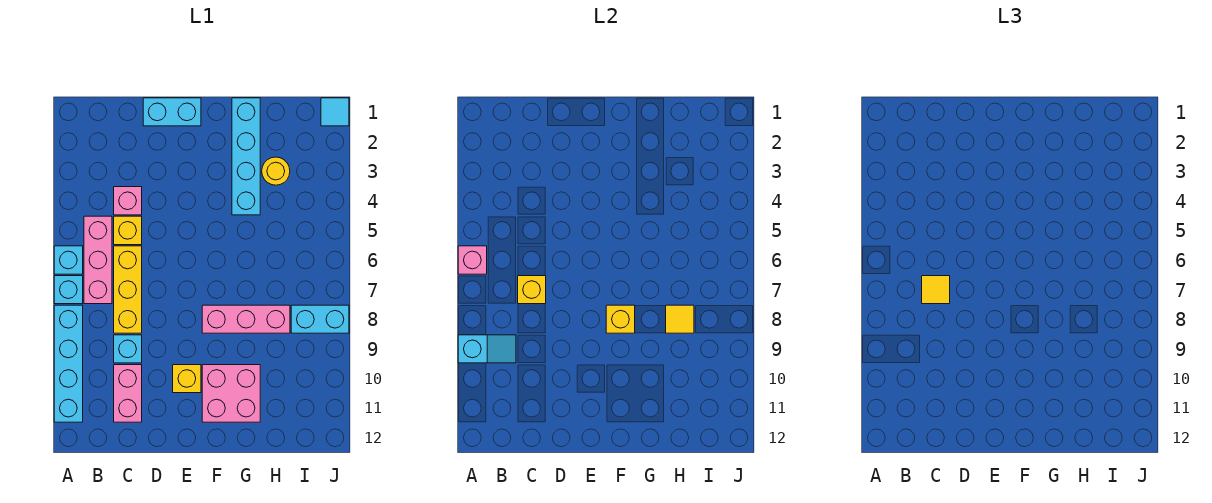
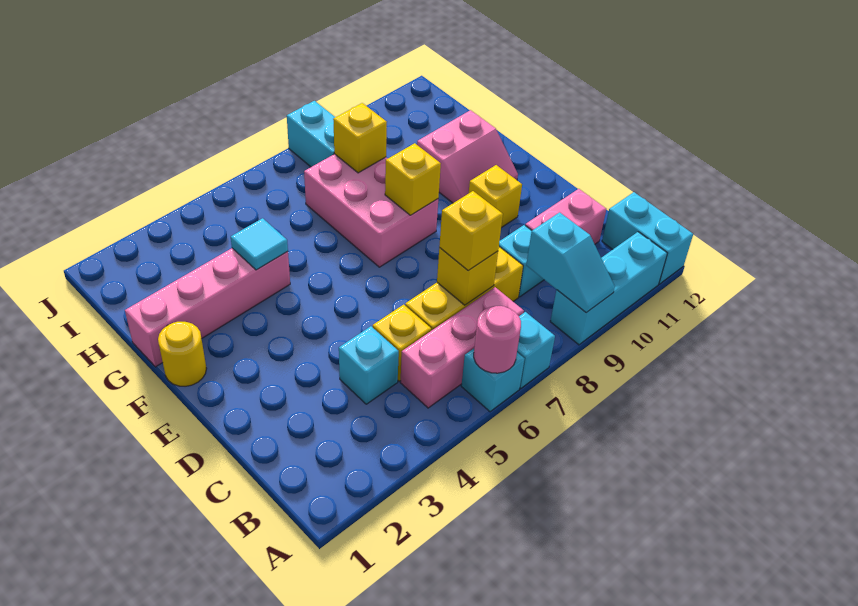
pink 1x1 brick [458,246,487,274] -> pink 1x1 round brick [474,306,521,373]
cyan 1x4 brick [54,305,83,422] -> cyan 1x3 brick [550,232,667,345]
cyan 1x2 slope [458,335,516,363] -> cyan 1x2 slope turned to [526,212,615,313]
pink 1x1 brick [114,187,142,215] -> cyan 1x1 brick [339,326,399,404]
yellow 1x1 tile [922,276,950,304] -> yellow 1x1 brick [439,191,503,271]
cyan 1x2 brick [143,98,201,126] -> cyan 1x2 brick moved to [602,192,693,284]
pink 1x3 brick [202,305,290,333] -> pink 2x3 brick [304,154,438,267]
pink 2x2 brick [202,365,260,422] -> pink 2x2 slope [417,110,518,203]
cyan 1x4 brick [232,98,260,215] -> pink 1x4 brick [125,248,290,367]
yellow 1x1 round brick [262,157,290,185] -> yellow 1x1 round brick moved to [158,322,207,386]
yellow 1x1 tile [666,305,694,333] -> yellow 1x1 brick [333,103,387,173]
cyan 1x1 tile [321,98,349,126] -> cyan 1x1 tile moved to [231,218,288,270]

